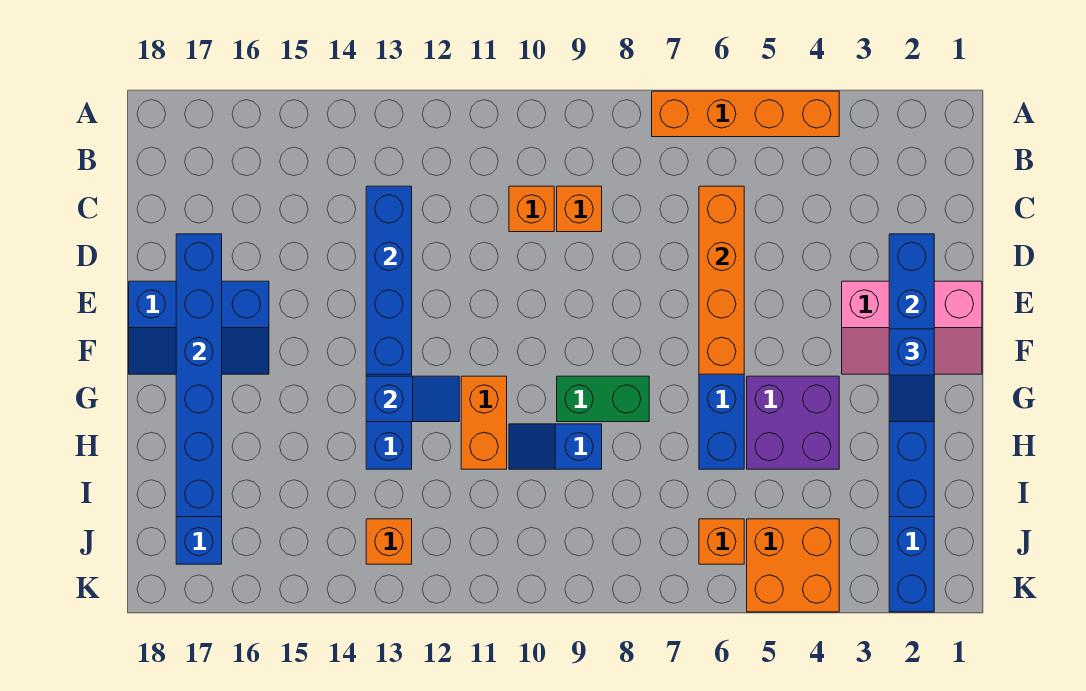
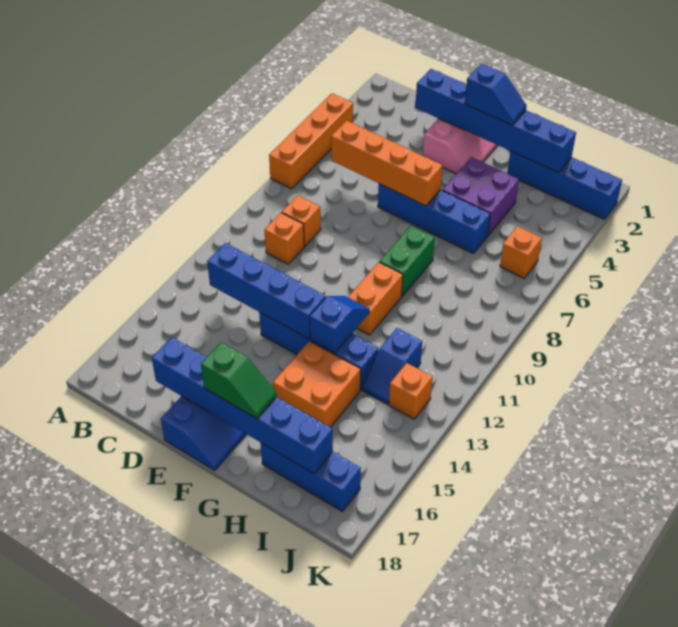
none -> green 1x2 slope [201,343,276,418]
orange 1x2 brick [461,376,507,469] -> orange 1x2 brick turned to [348,262,403,335]
blue 1x2 slope [509,424,602,469] -> blue 1x2 slope moved to [362,328,422,404]
orange 2x2 brick [747,519,839,612] -> orange 2x2 brick moved to [273,341,361,427]

